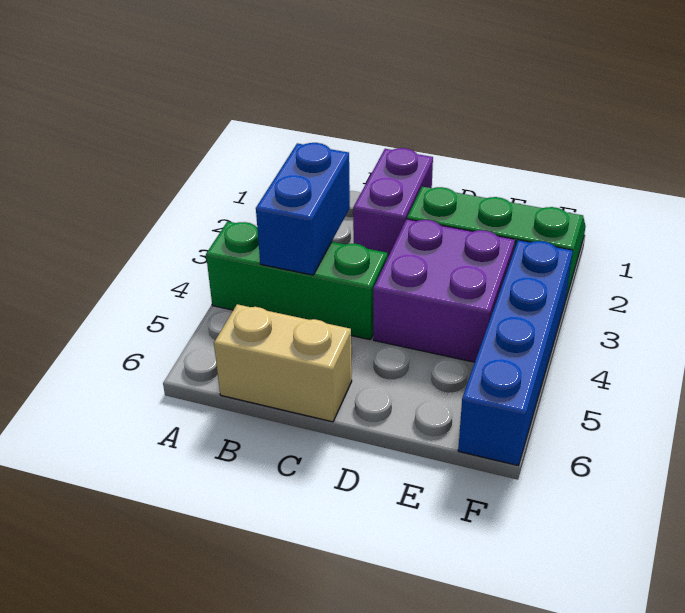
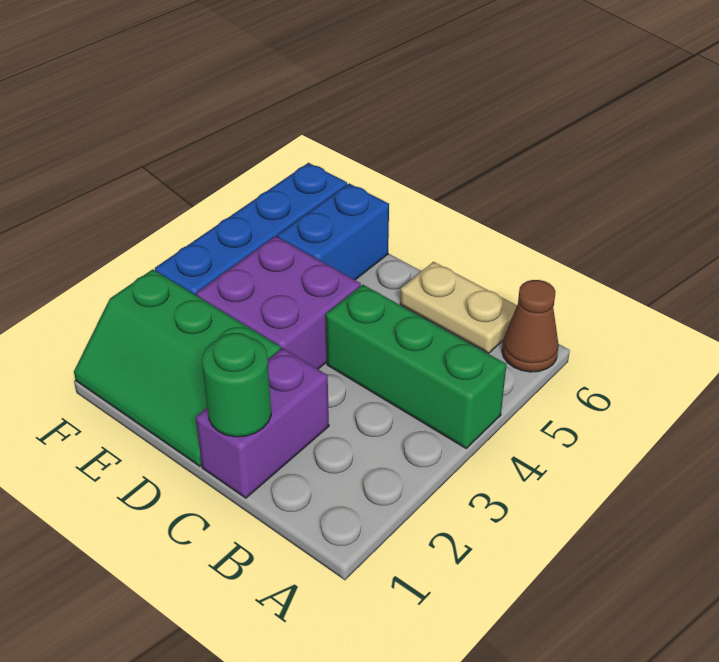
none -> brown 1x1 cone [502,280,559,372]
blue 1x2 brick [256,143,350,275] -> blue 1x2 brick moved to [277,184,389,280]
tan 1x2 brick [214,304,352,422] -> tan 1x2 plate [400,262,517,353]
none -> green 1x1 round brick [202,333,271,437]

